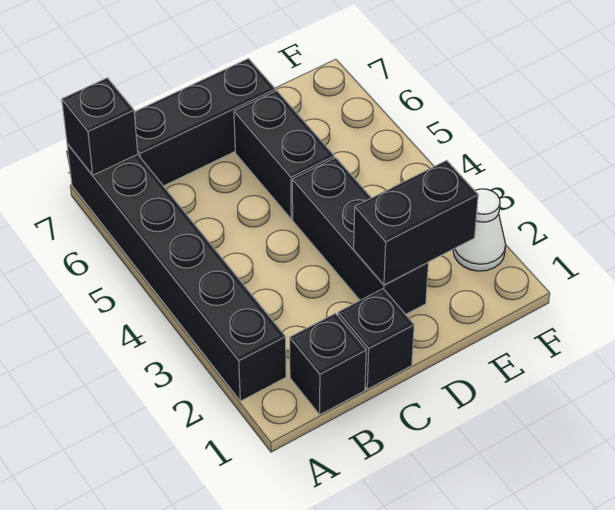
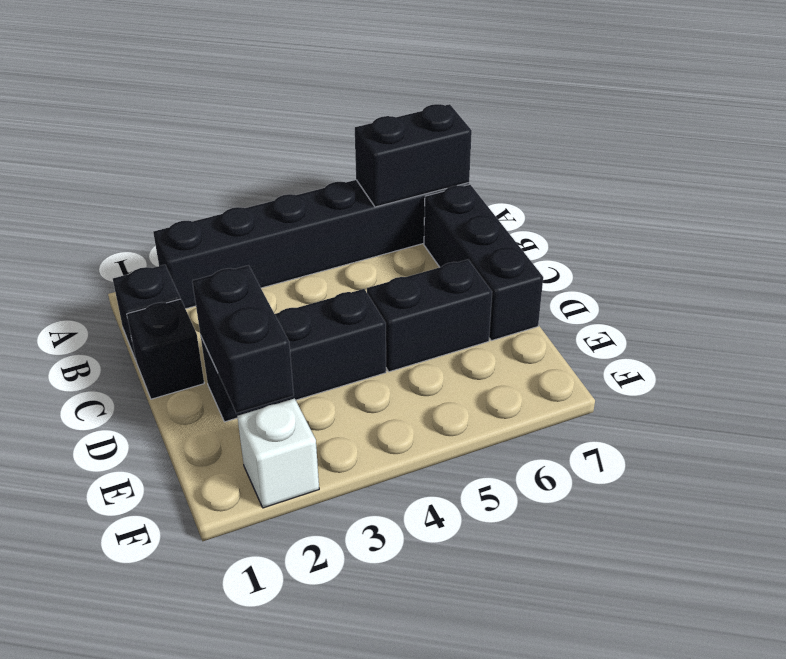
black 1x1 brick [62,78,138,175] -> black 1x2 brick [355,104,472,207]
white 1x1 cone [453,189,506,271] -> white 1x1 brick [237,398,319,508]

